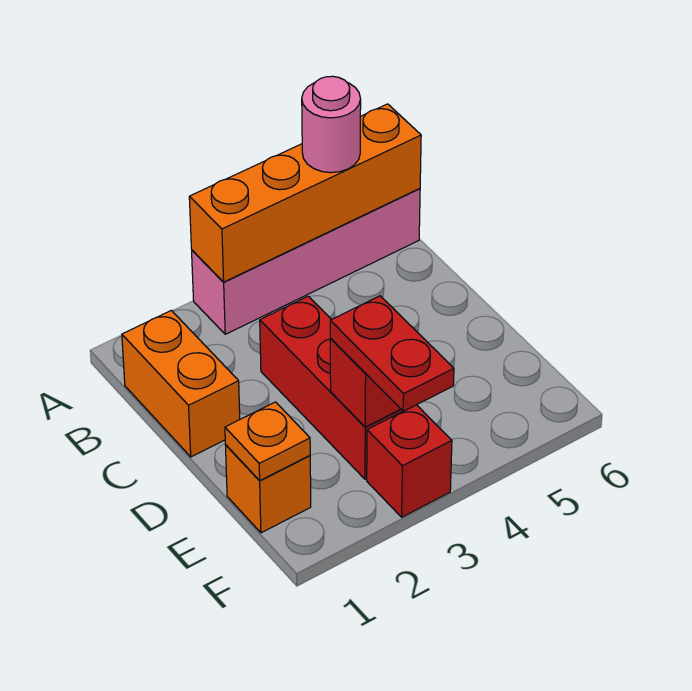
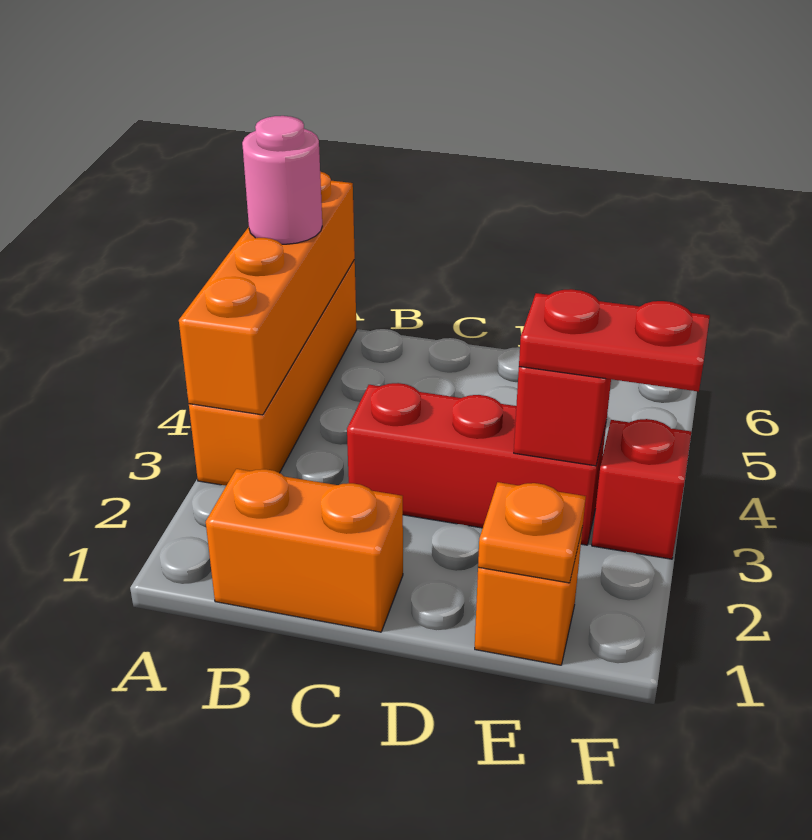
pink 1x4 brick [192,188,420,334] -> orange 1x4 brick [189,260,357,486]

